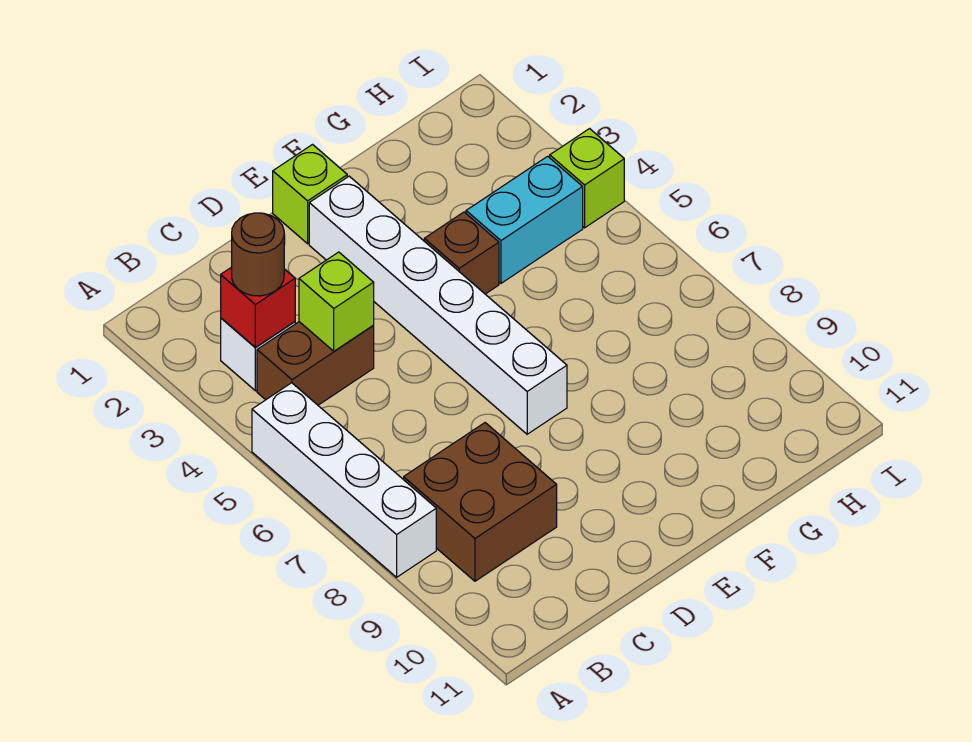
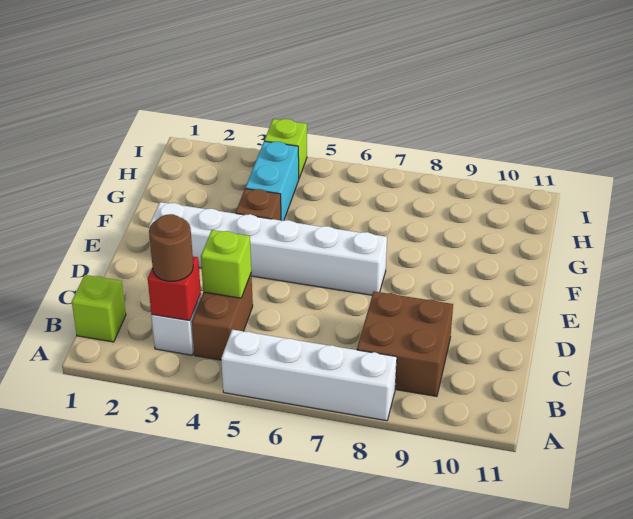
lime 1x1 brick [273,145,347,244] -> lime 1x1 brick moved to [72,275,126,342]

